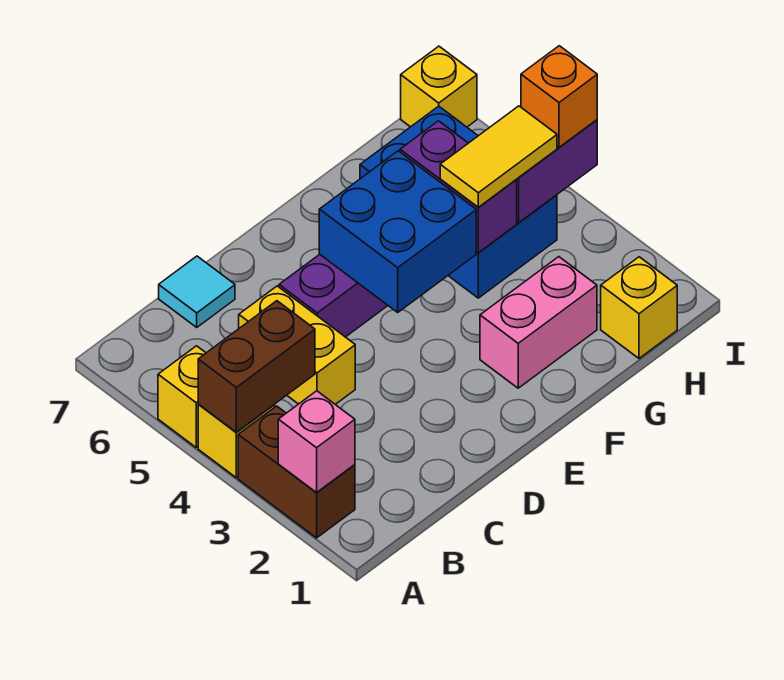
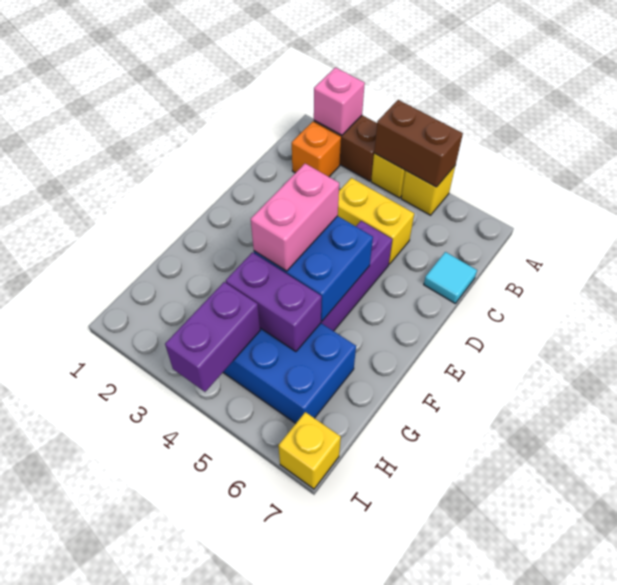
brown 1x2 brick [198,301,315,432] -> brown 1x2 brick turned to [374,100,463,187]
pink 1x2 brick [480,257,597,388] -> pink 1x2 brick moved to [251,164,339,271]
yellow 1x2 tile [440,106,557,207] -> none
yellow 1x1 brick [601,257,677,358] -> none
orange 1x1 brick [521,46,597,147] -> orange 1x1 brick moved to [292,122,341,177]

